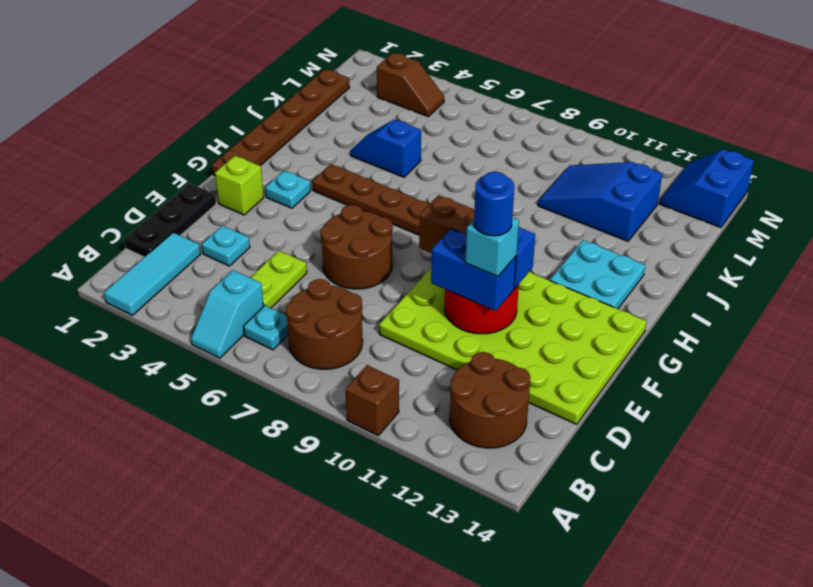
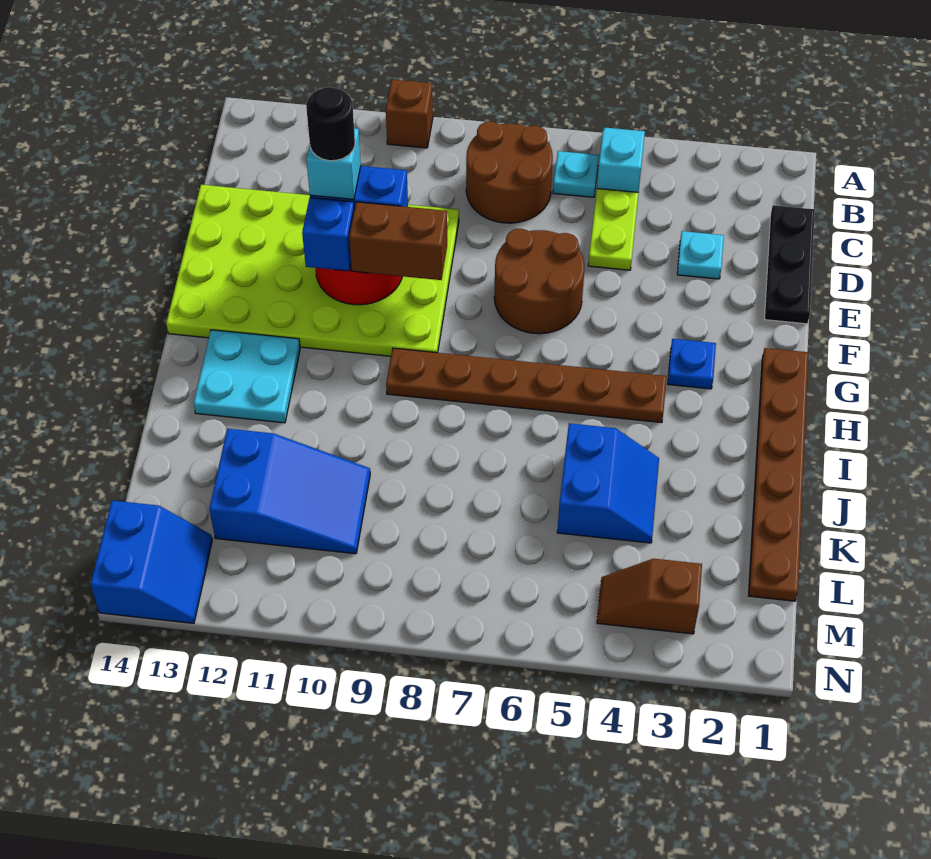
cyan 1x3 tile [104,233,201,315] -> none
brown 2x2 round brick [450,352,530,448] -> none
blue 1x1 round brick [474,172,514,236] -> black 1x1 round brick [306,87,355,161]
lime 1x1 brick [215,156,264,215] -> none
cyan 1x1 plate [265,170,311,208] -> blue 1x1 plate [668,339,716,389]
blue 1x2 slope [350,120,421,177] -> blue 2x2 slope [557,423,659,543]

